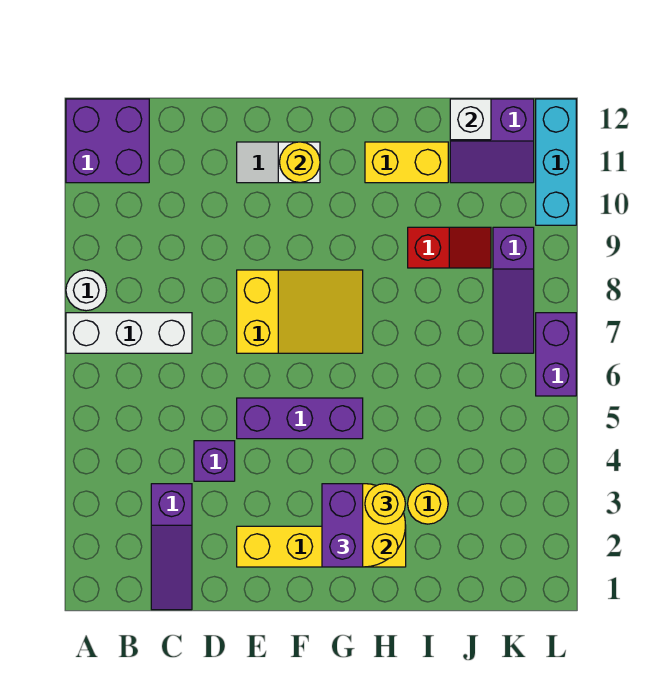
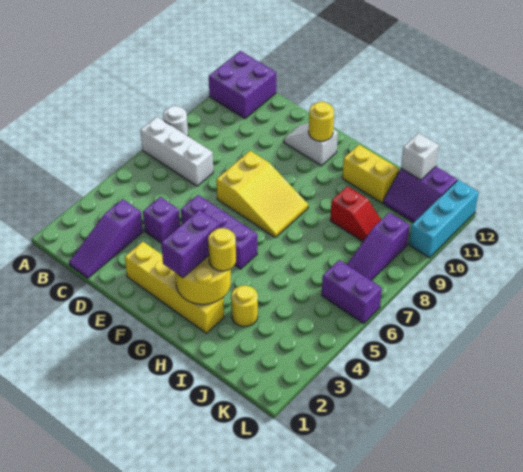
purple 1x2 brick [536,313,576,396] -> purple 1x2 brick turned to [322,260,382,323]

